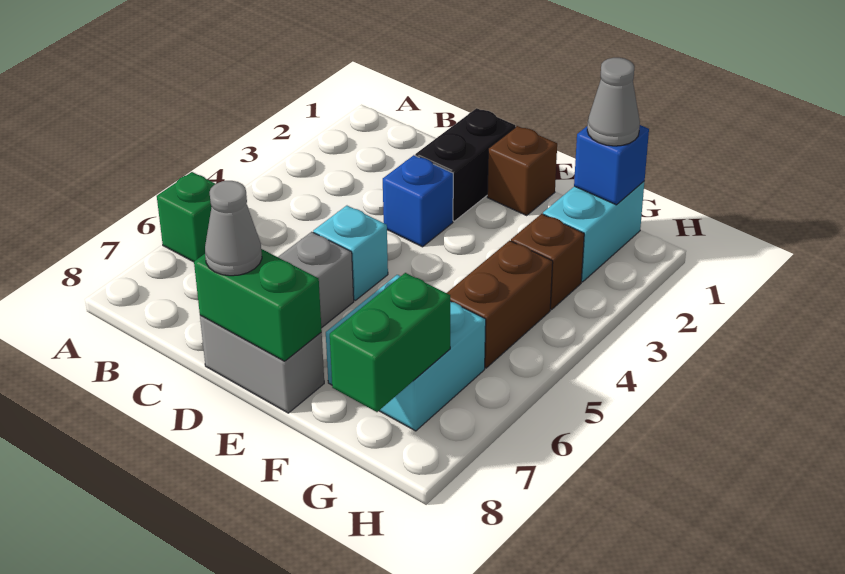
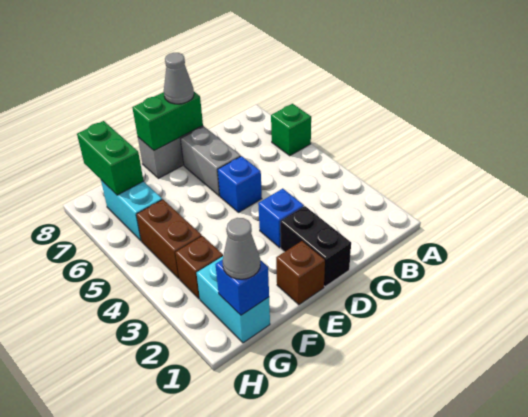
cyan 1x1 brick [313,206,388,300] -> blue 1x1 brick [218,156,262,212]
cyan 2x2 brick [326,275,486,431] -> cyan 1x2 brick [101,180,162,241]

